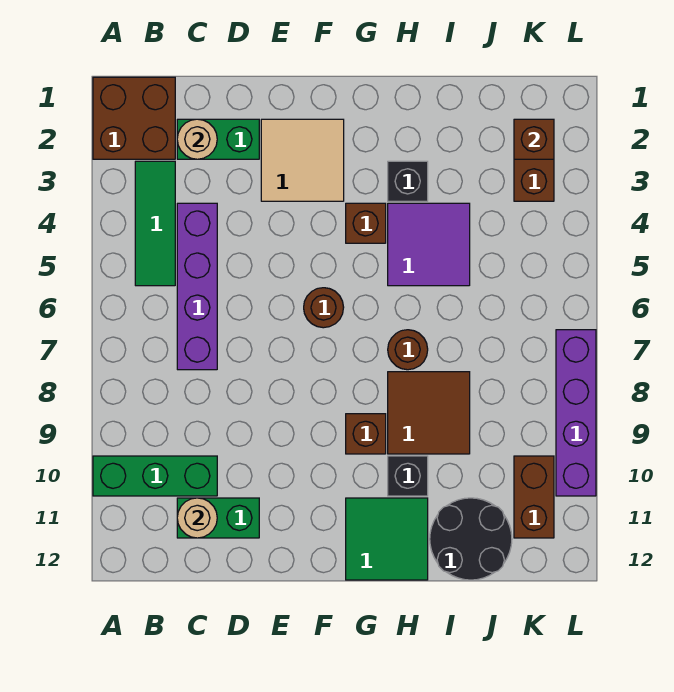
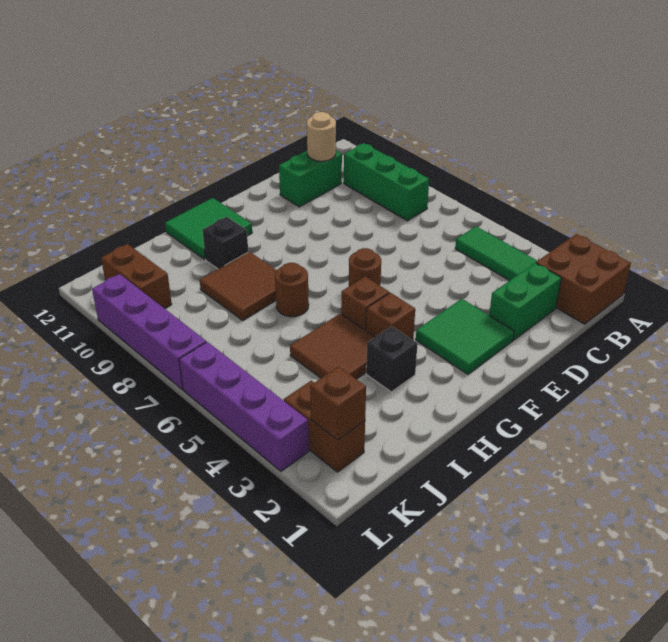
green 1x3 brick [93,456,217,496] -> green 1x3 brick turned to [344,143,429,221]
tan 1x1 round brick [177,119,217,159] -> none
purple 1x4 brick [177,203,217,370] -> purple 1x4 brick moved to [179,342,309,471]
tan 2x2 tile [261,119,344,201] -> green 2x2 tile [416,299,514,374]
brown 1x1 brick [346,414,386,454] -> brown 1x1 brick moved to [341,276,389,330]
purple 2x2 tile [388,203,470,286] -> brown 2x2 tile [290,313,375,379]
black 2x2 round brick [430,498,512,580] -> none

